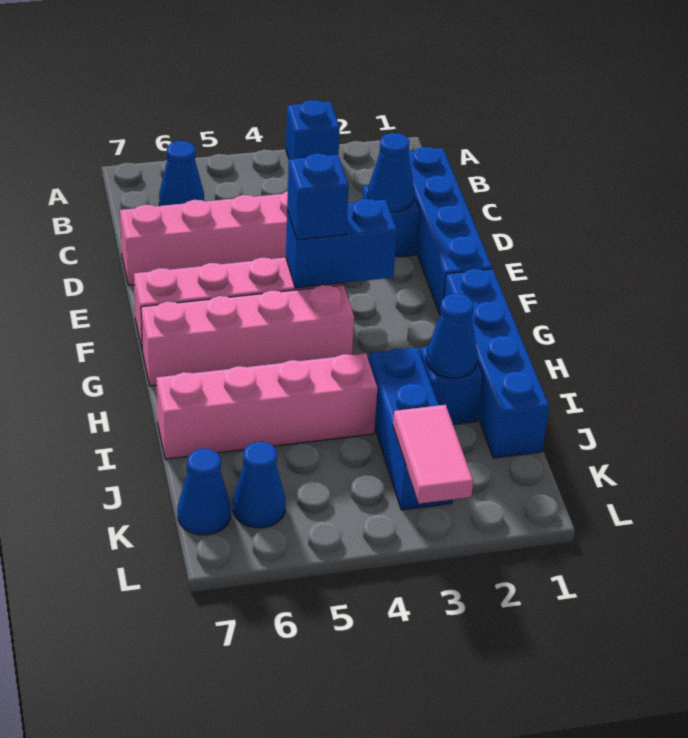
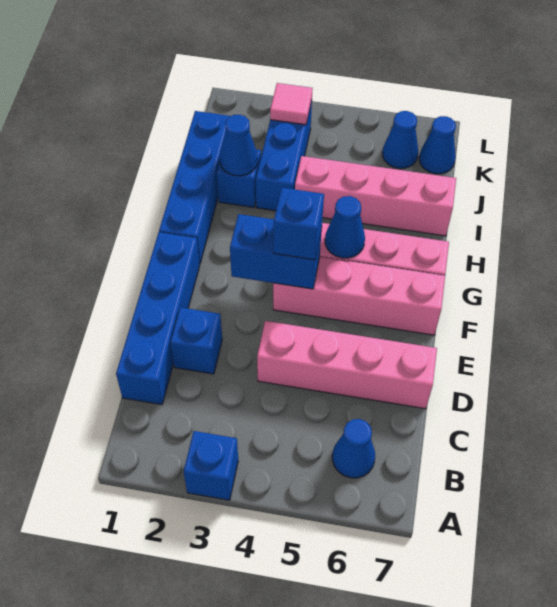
blue 1x1 cone [368,133,415,212] -> blue 1x1 cone moved to [325,196,365,258]
pink 1x2 tile [393,405,473,504] -> pink 1x1 tile [270,83,313,125]

